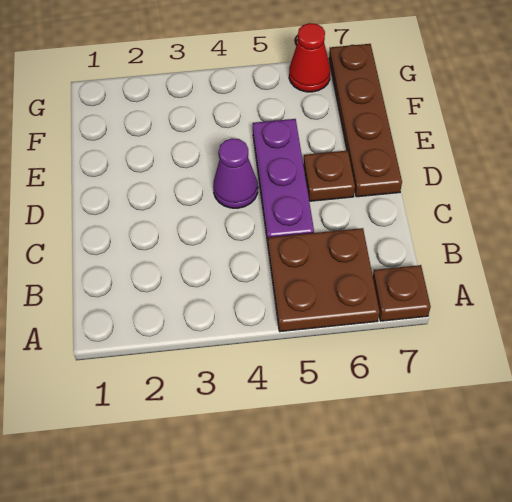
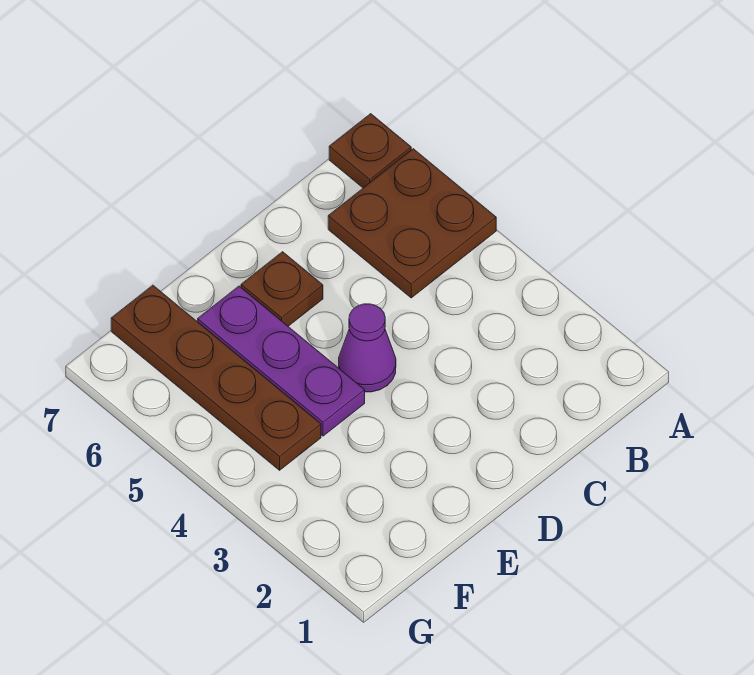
purple 1x3 plate [253,119,314,243] -> purple 1x3 plate turned to [198,286,365,436]
brown 1x4 plate [329,44,402,197] -> brown 1x4 plate turned to [111,285,321,470]
red 1x1 cone [289,23,330,92] -> none

